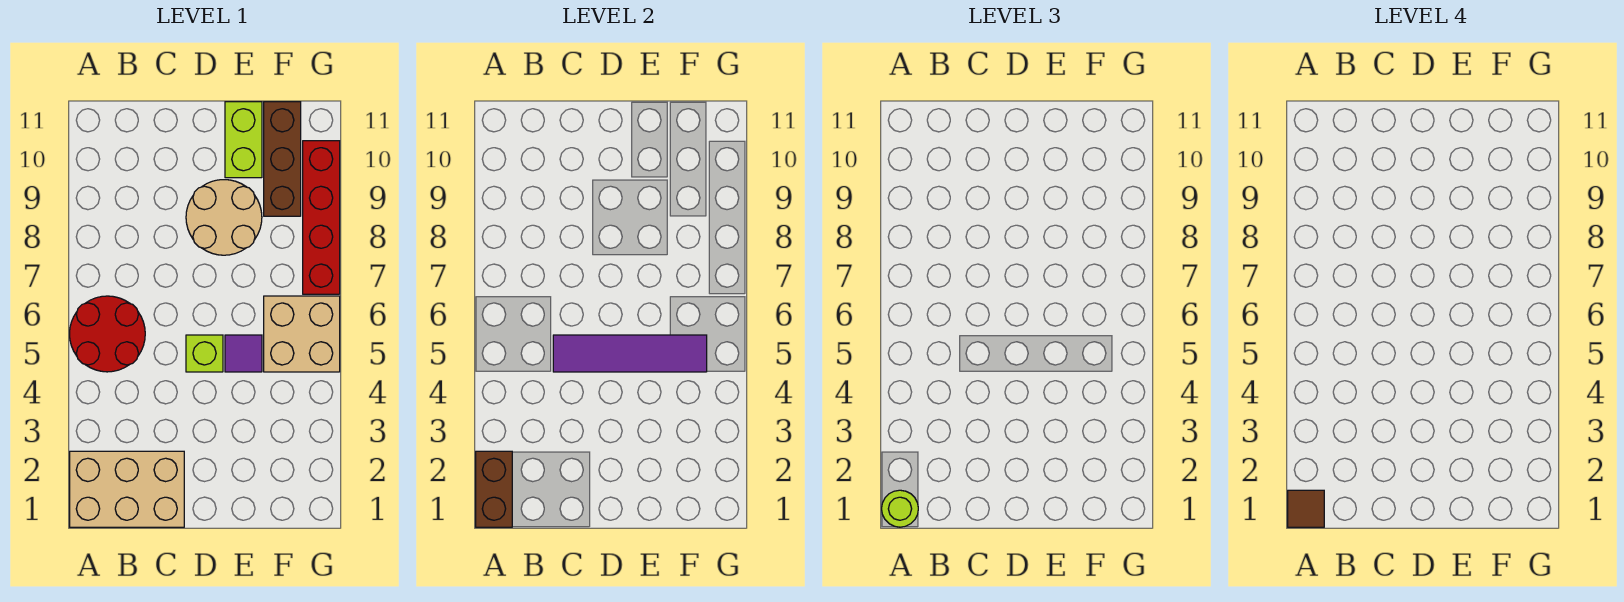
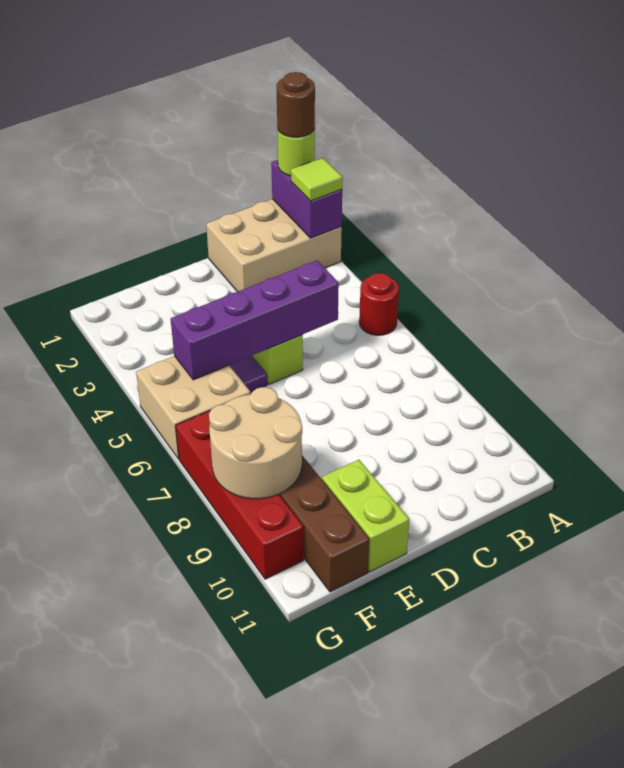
brown 1x2 brick [476,451,512,527] -> purple 1x2 brick [271,160,342,238]
brown 1x1 tile [1288,490,1324,527] -> brown 1x1 round brick [276,72,315,137]
none -> lime 1x1 tile [291,158,343,201]
red 2x2 round brick [70,296,145,372] -> red 1x1 round brick [359,273,399,335]
purple 1x4 tile [553,335,707,372] -> purple 1x4 brick [171,260,339,380]
tan 2x2 round brick [186,180,262,255] -> tan 2x2 round brick moved to [209,387,302,499]

